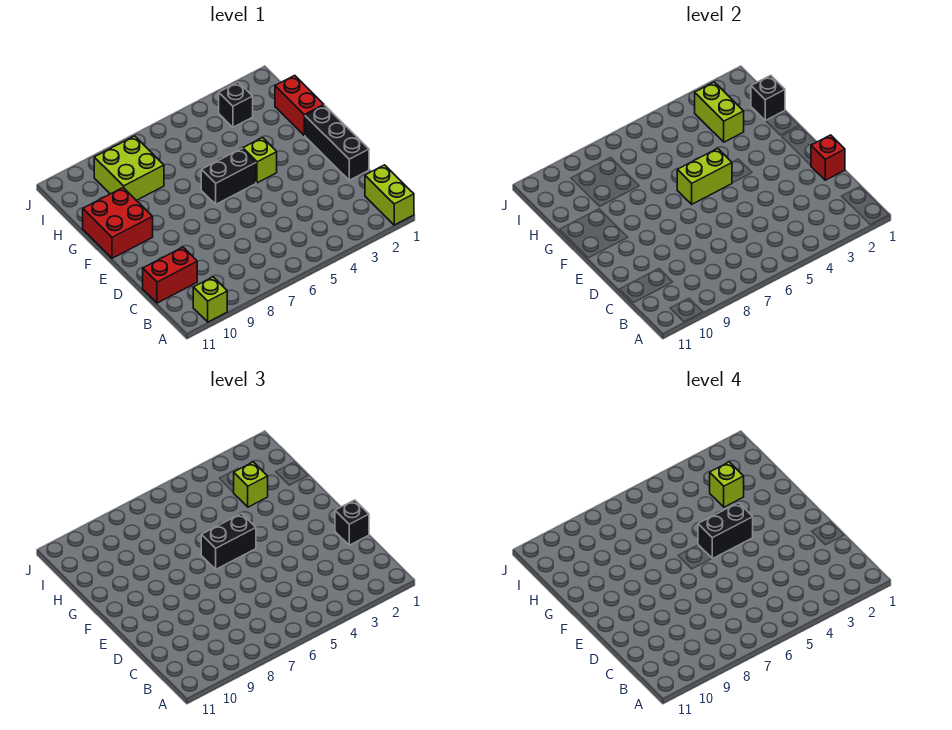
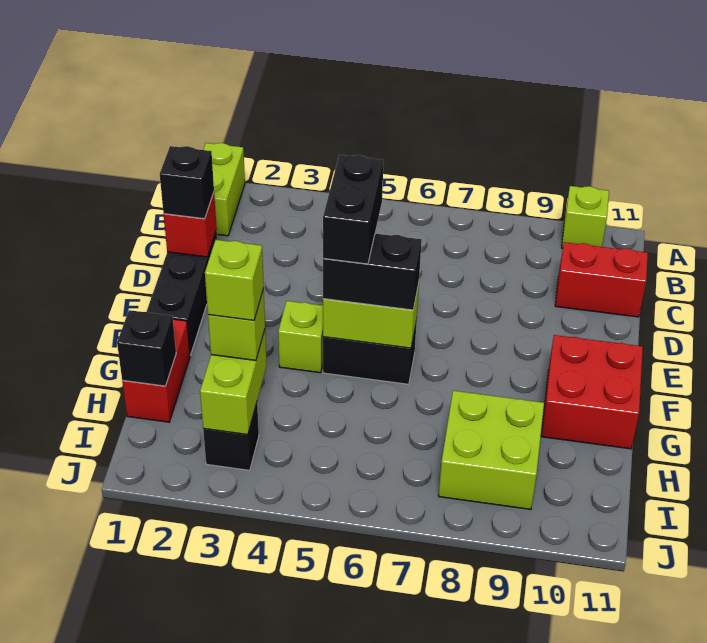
black 1x2 brick [698,503,753,559] -> black 1x2 brick turned to [323,155,384,264]

